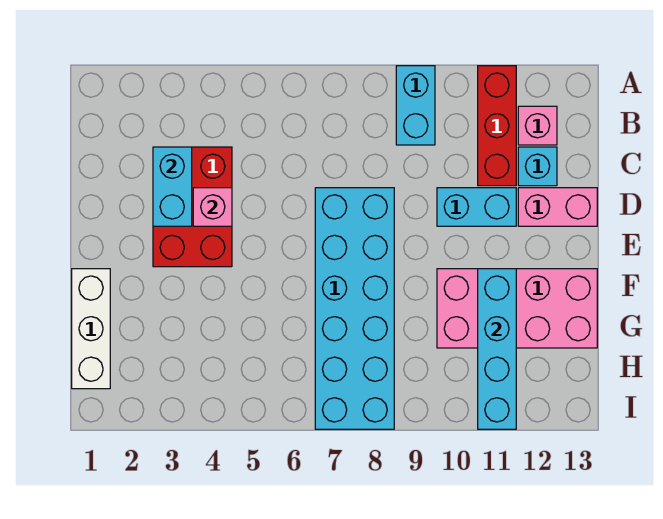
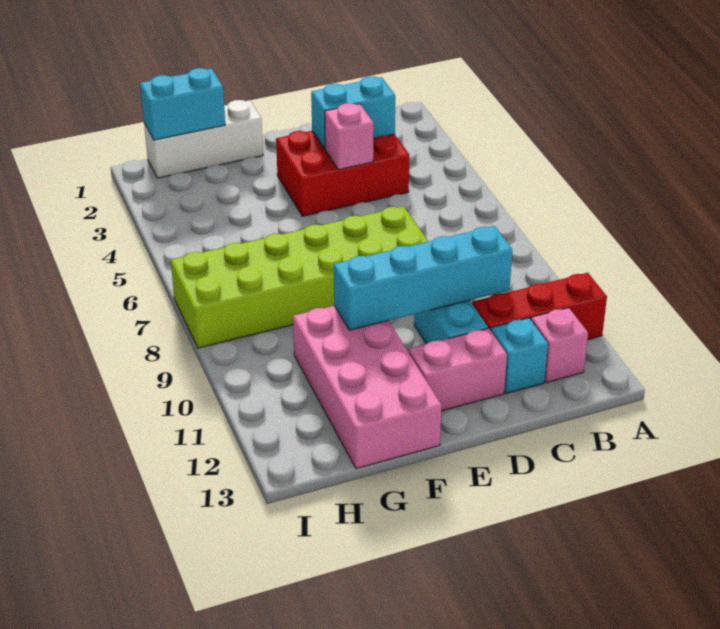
cyan 1x2 brick [396,66,435,145] -> cyan 1x2 brick moved to [140,68,225,140]
cyan 2x6 brick [315,188,394,429] -> lime 2x6 brick [171,206,428,348]
pink 1x2 brick [518,188,597,226] -> pink 1x2 brick turned to [408,328,507,411]
cyan 1x4 brick [478,269,516,429] -> cyan 1x4 brick moved to [334,226,512,330]

